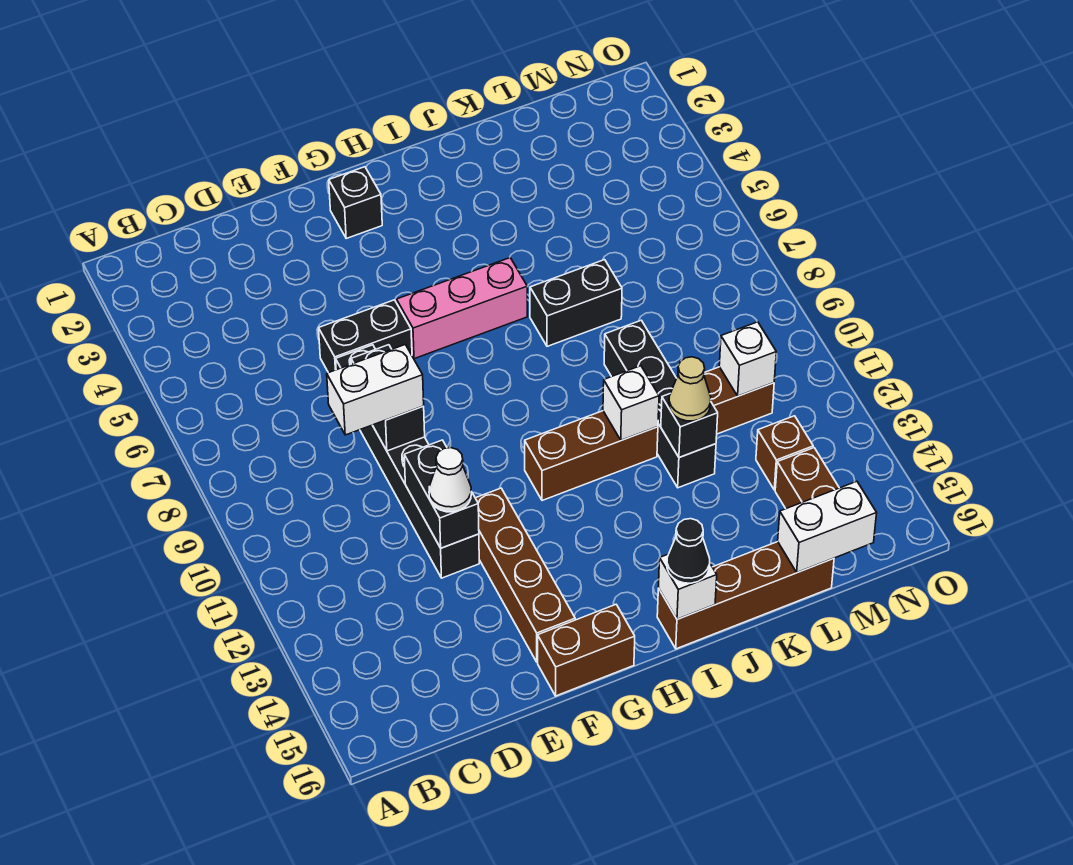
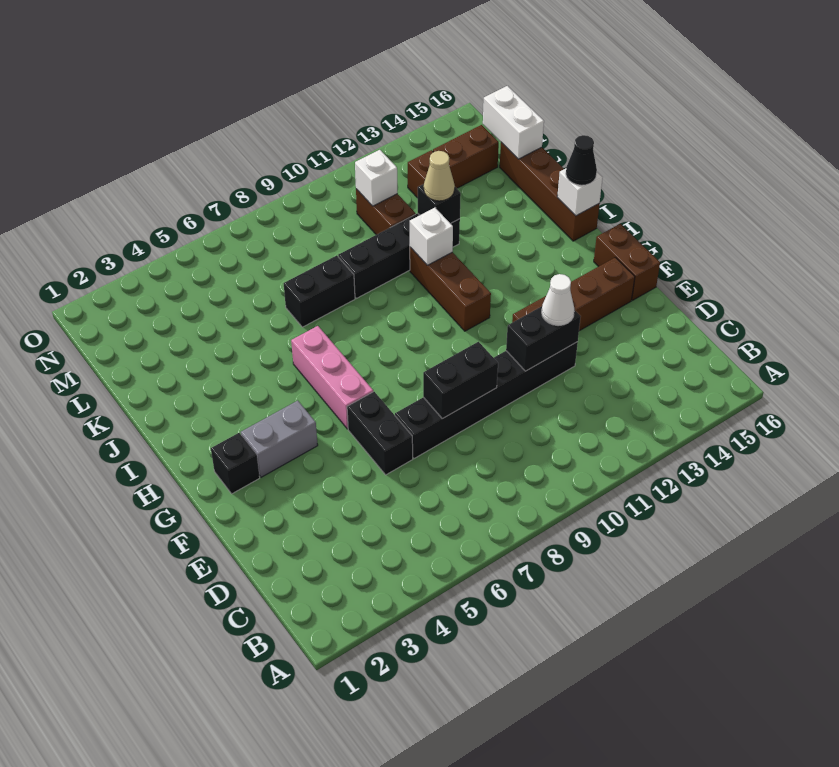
white 1x2 brick [327,345,424,435] -> none
none -> grey 1x2 brick [241,401,318,477]
black 1x2 brick [530,260,622,346] -> black 1x2 brick turned to [284,256,355,327]

